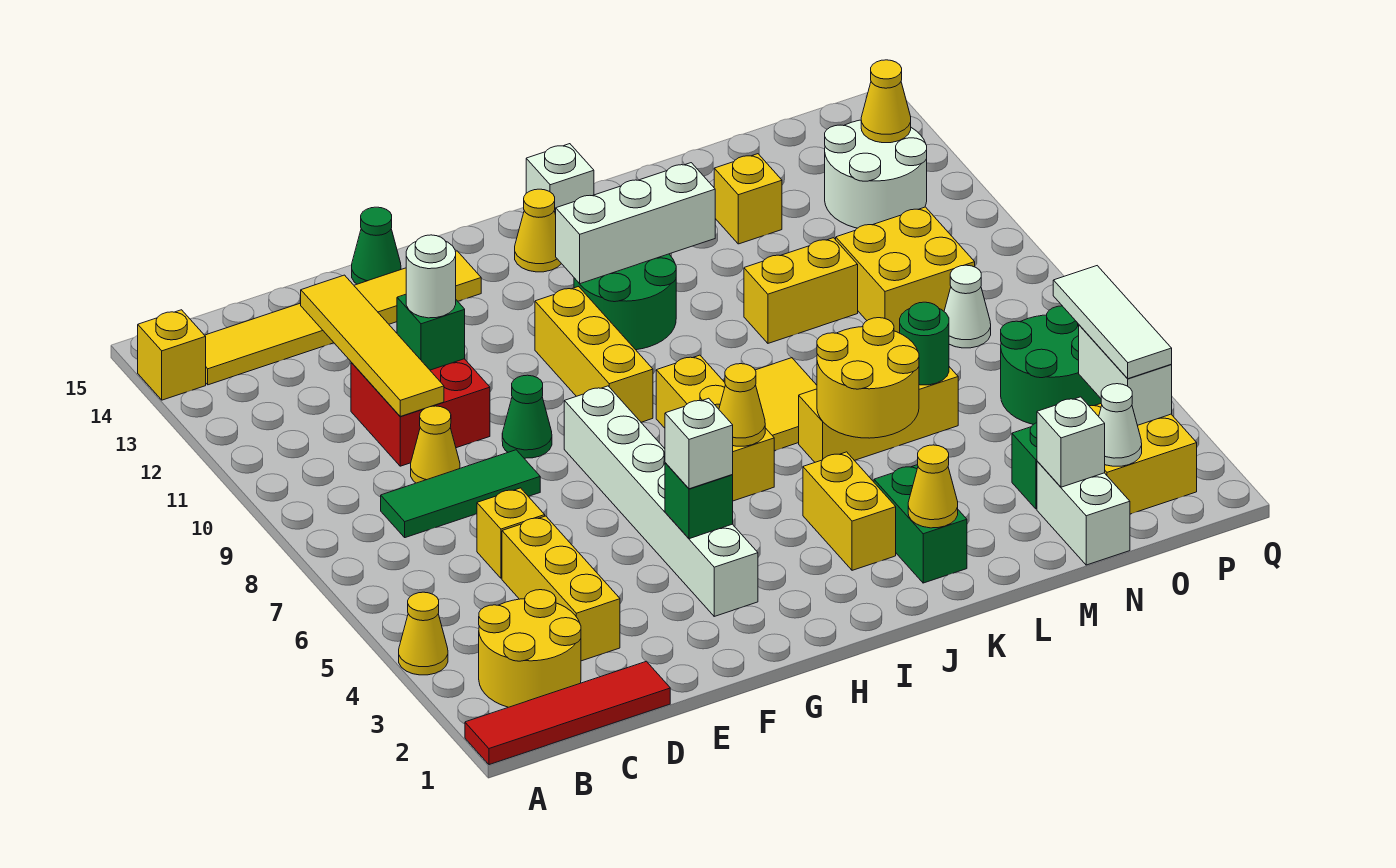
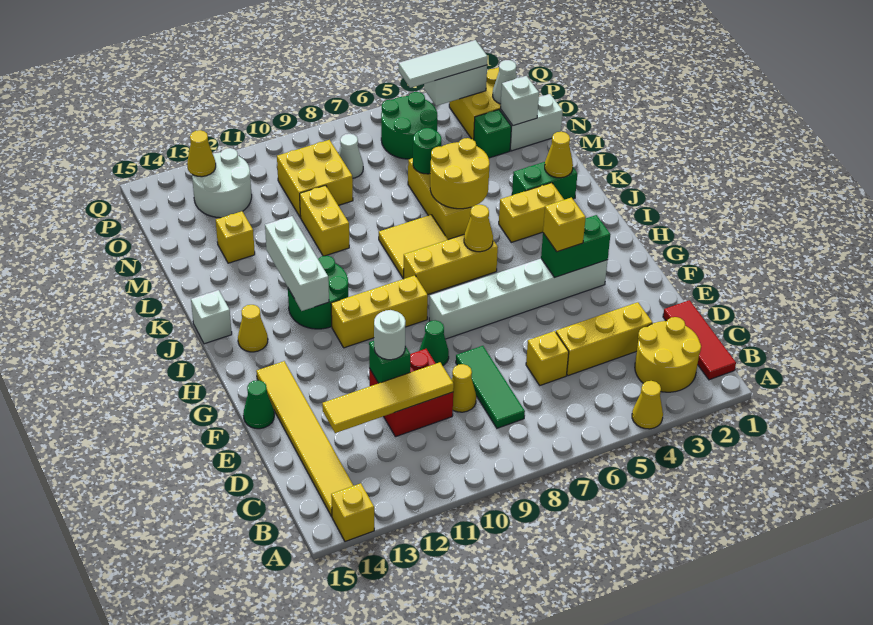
red 1x4 tile [465,661,670,765] -> red 1x3 tile [663,300,736,380]
green 1x1 brick [665,463,733,539] -> green 1x2 brick [541,215,611,278]
white 1x1 brick [665,398,733,489] -> yellow 1x1 brick [543,198,586,252]

